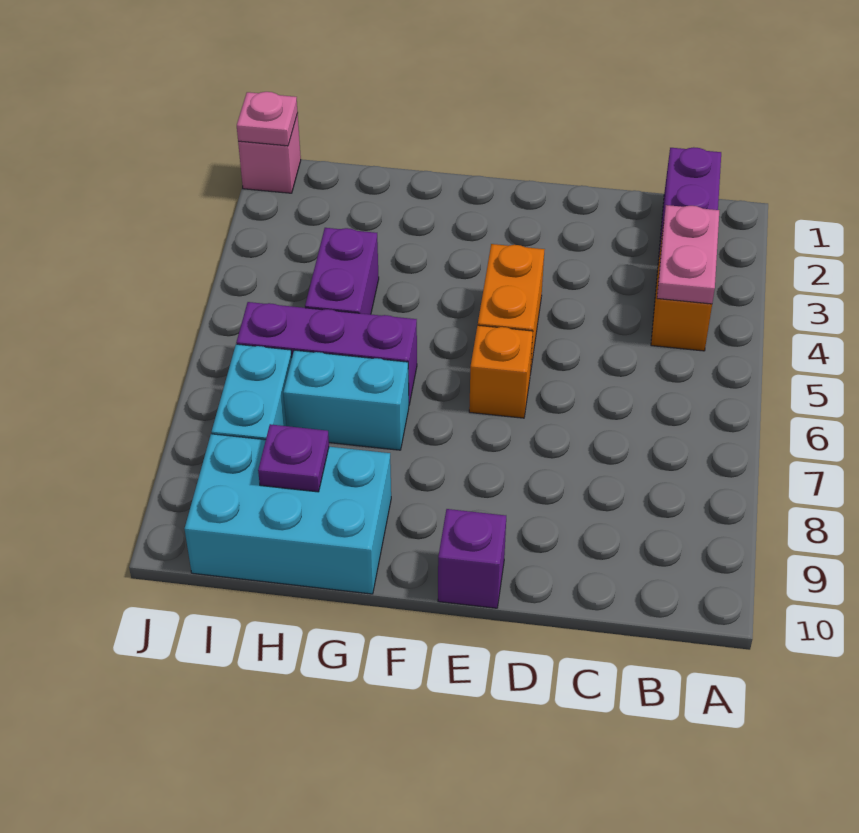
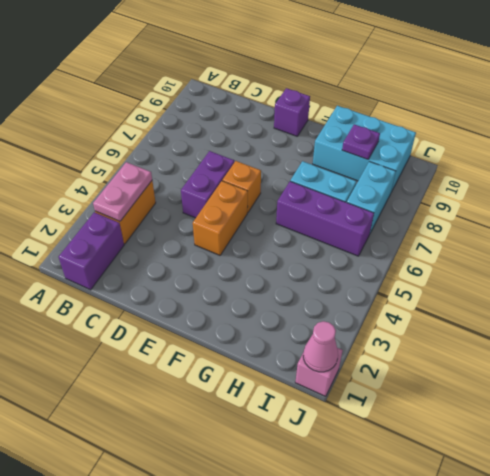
purple 1x2 brick [305,228,379,314] -> purple 1x2 brick moved to [181,151,234,218]
pink 1x1 plate [237,92,298,146] -> pink 1x1 cone [303,321,338,372]

